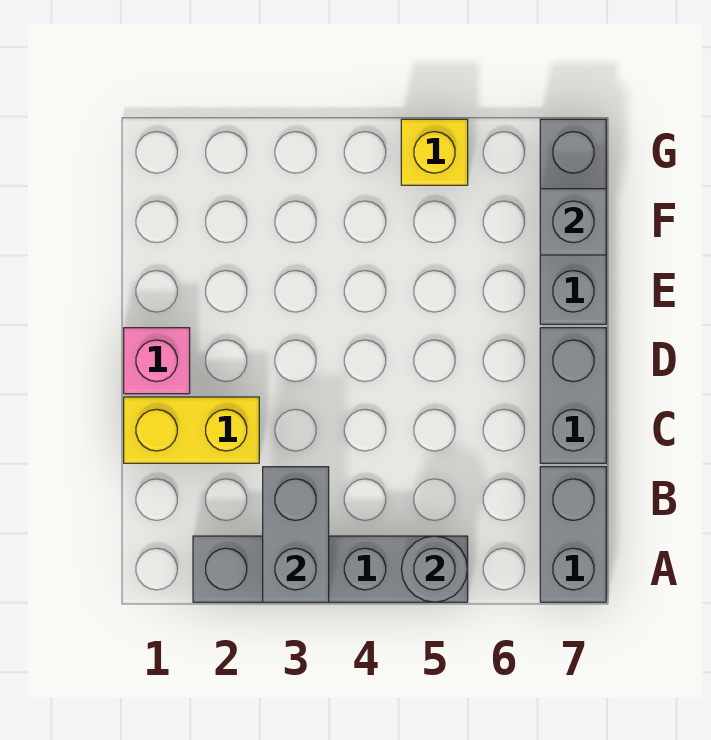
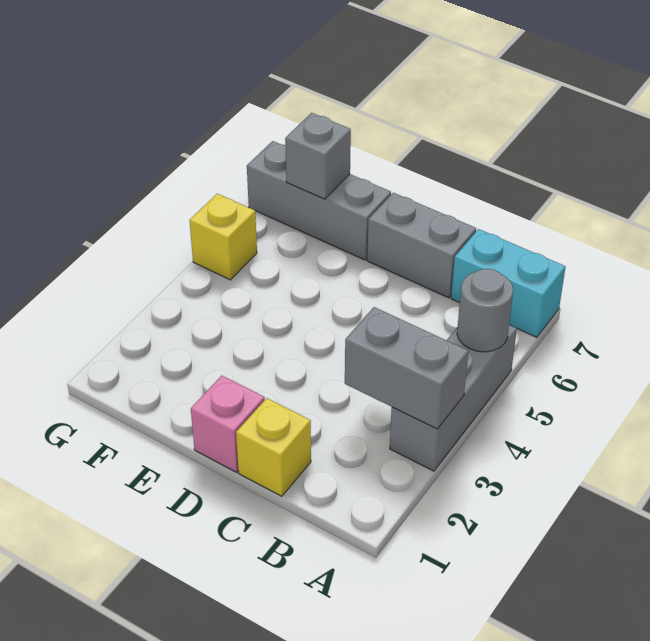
grey 1x4 brick [193,536,468,602] -> grey 1x3 brick [390,325,517,471]
grey 1x2 brick [540,467,606,602] -> cyan 1x2 brick [451,229,565,337]
yellow 1x2 brick [124,397,259,463] -> yellow 1x1 brick [236,398,311,496]

